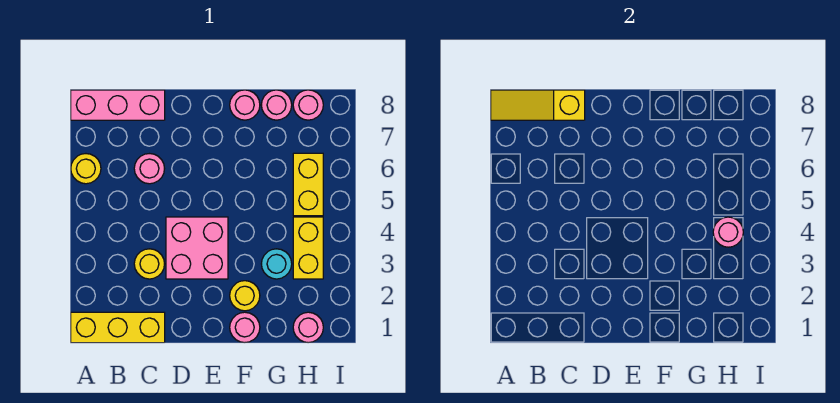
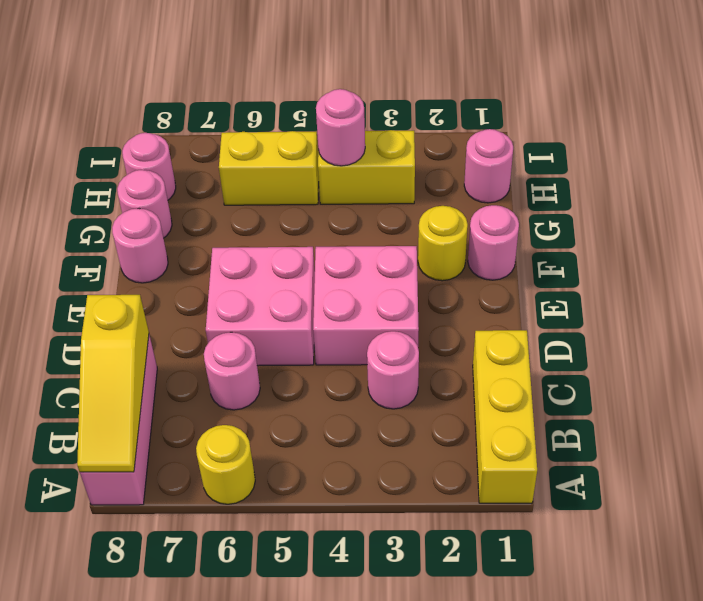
yellow 1x1 round brick [134,249,164,279] -> pink 1x1 round brick [367,331,419,409]
none -> pink 2x2 brick [206,247,315,366]
cyan 1x1 round brick [261,249,292,279] -> none

